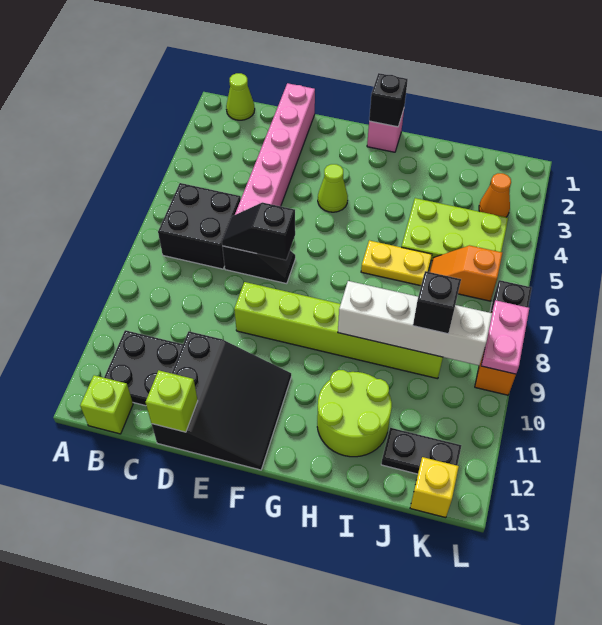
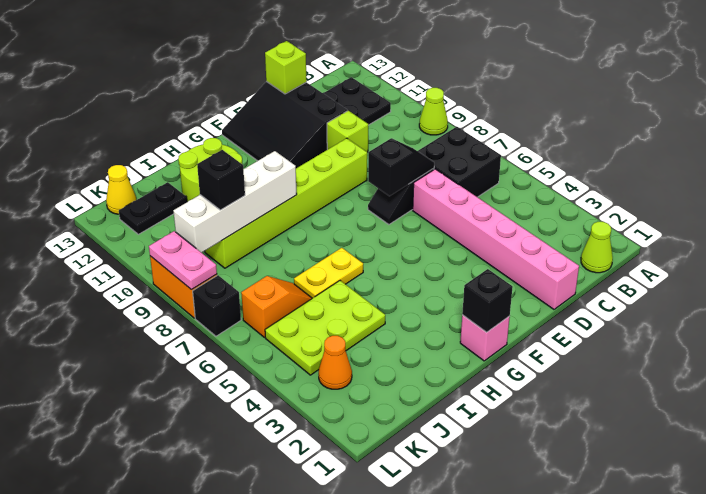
lime 1x1 brick [80,375,133,434] -> lime 1x1 brick moved to [327,111,368,152]
lime 1x1 cone [318,164,348,212] -> lime 1x1 cone moved to [419,88,448,135]
yellow 1x1 brick [410,457,459,518] -> yellow 1x1 cone [106,165,136,214]

